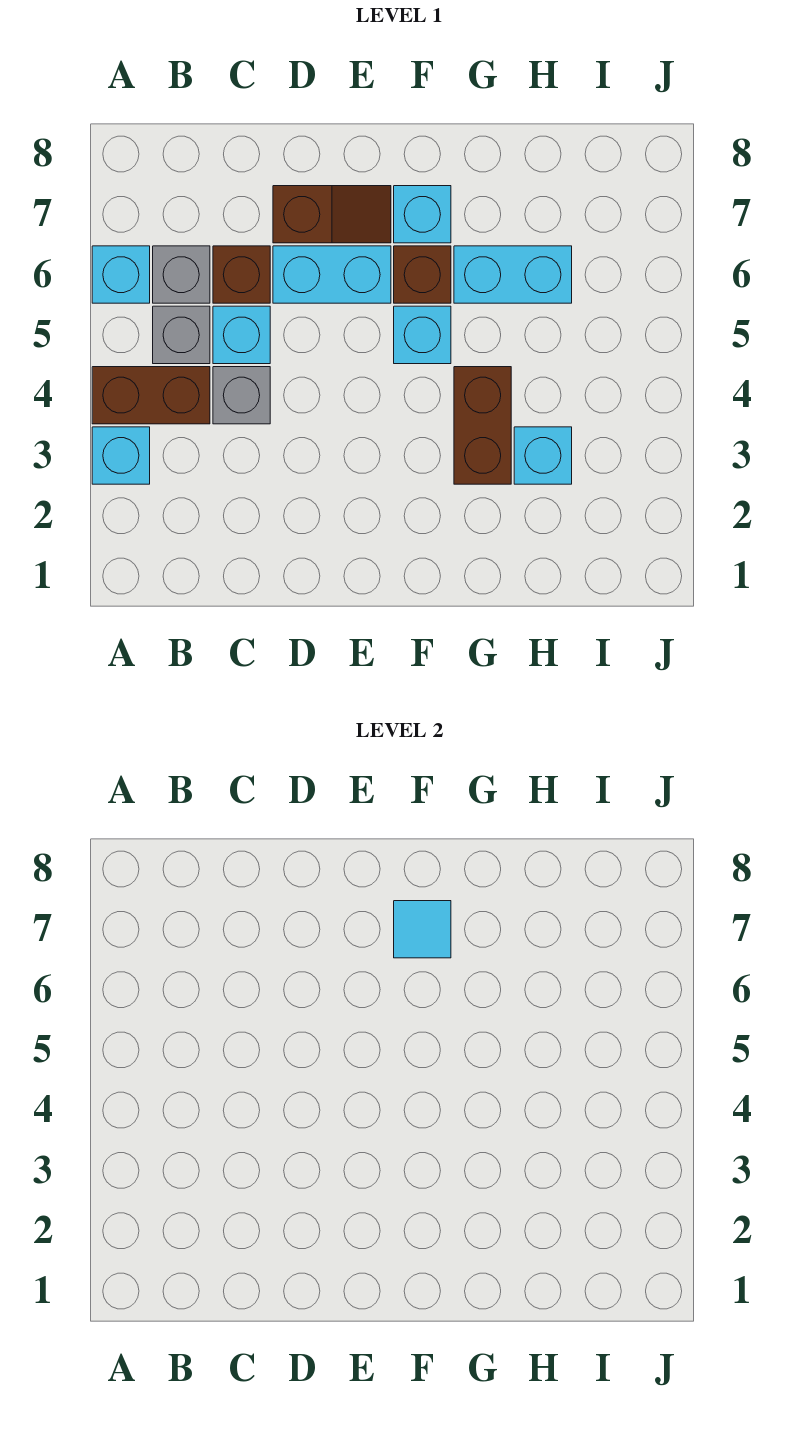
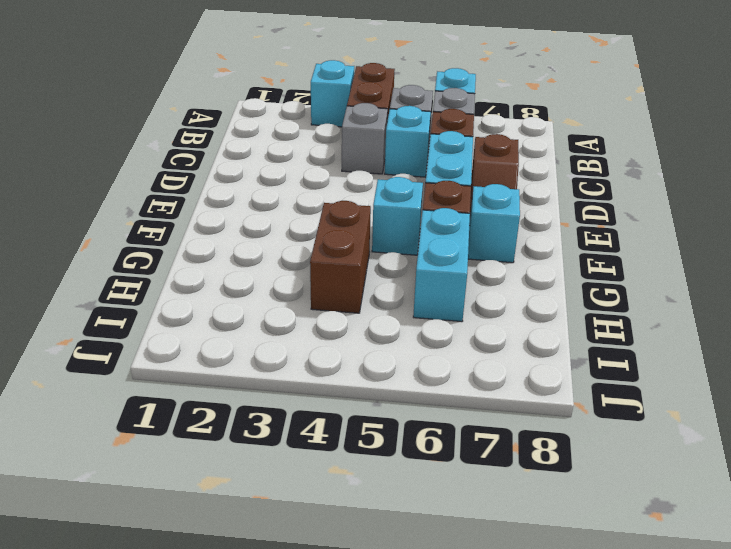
cyan 1x1 tile [394,901,451,958] -> none
brown 1x2 brick [454,367,511,484] -> brown 1x2 brick turned to [310,201,371,313]
cyan 1x1 brick [514,427,572,484] -> none

